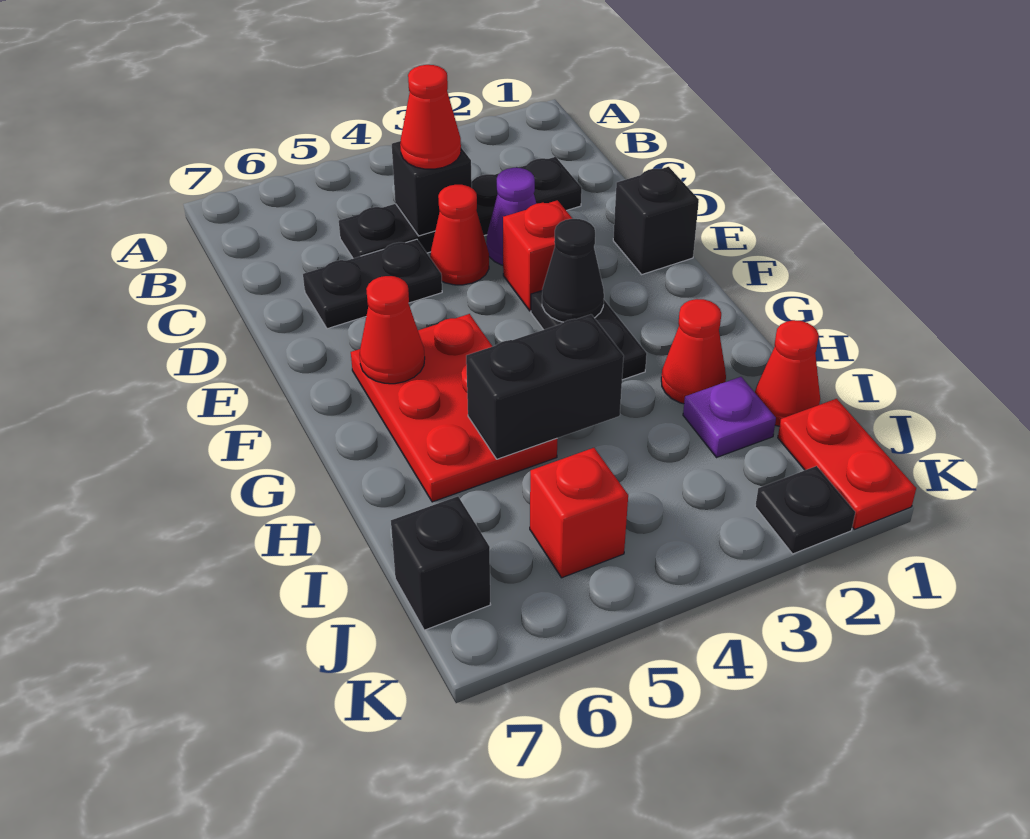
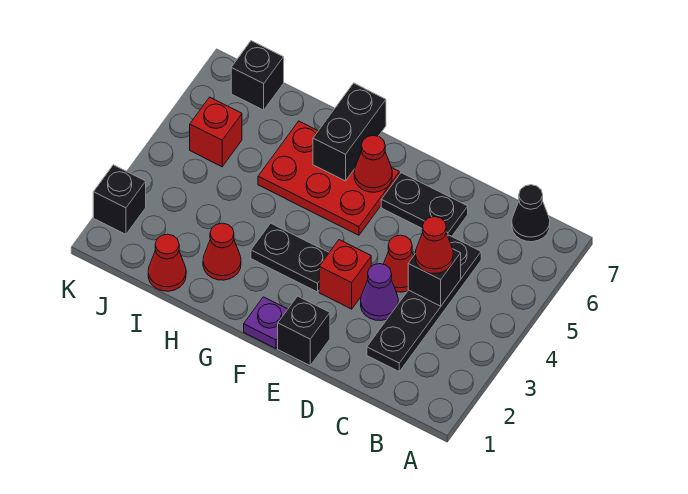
black 1x2 plate [303,239,442,329] -> black 1x2 plate turned to [381,173,468,236]
black 1x1 cone [542,219,604,322] -> black 1x1 cone moved to [512,185,550,242]
black 1x2 brick [466,314,624,459] -> black 1x2 brick moved to [313,83,386,181]
purple 1x1 plate [683,377,776,457] -> purple 1x1 plate moved to [244,297,288,348]
red 1x2 plate [778,399,916,529] -> none
black 1x1 plate [755,466,855,554] -> black 1x1 brick [93,165,146,234]

